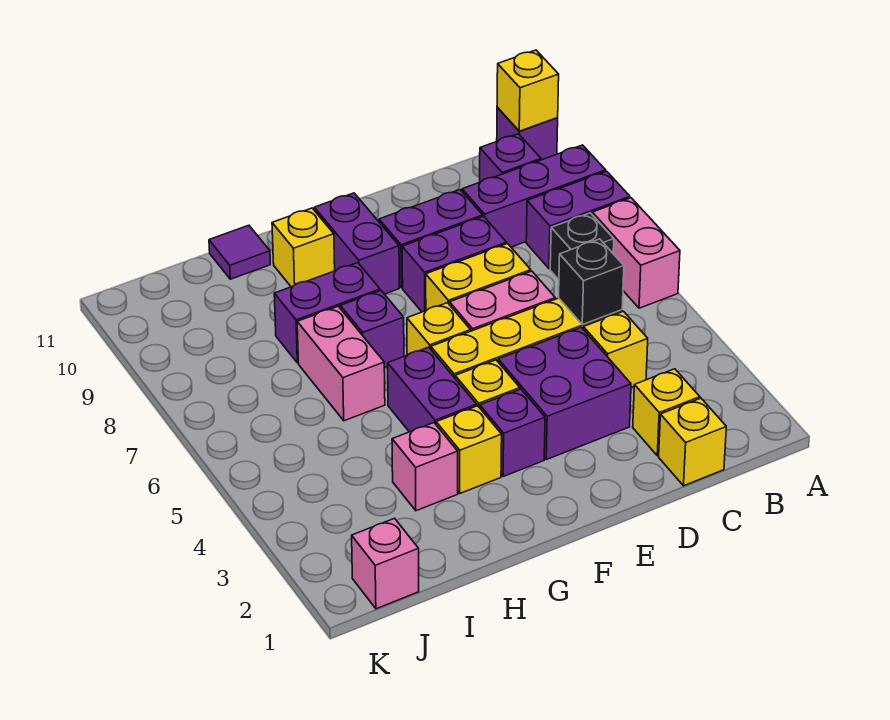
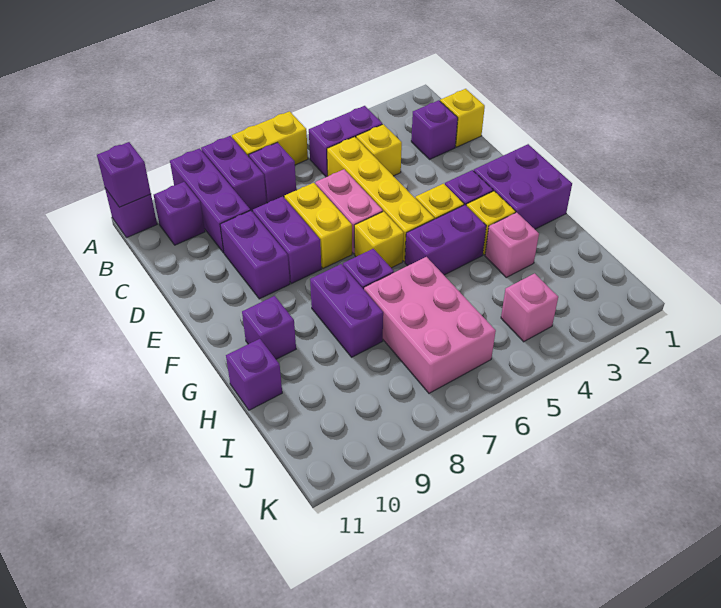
pink 1x2 brick [592,198,680,308] -> yellow 1x2 brick [232,111,308,165]
yellow 1x1 brick [497,50,559,131] -> purple 1x1 brick [97,142,151,207]
black 1x1 brick [550,213,614,280] -> purple 1x1 brick [249,143,296,203]
yellow 1x1 brick [633,369,700,456] -> purple 1x1 brick [411,100,458,159]
black 1x1 brick [559,239,624,325] -> none
purple 2x2 brick [498,327,631,460] -> purple 2x2 brick moved to [474,144,572,229]
purple 1x2 brick [314,193,399,294] -> purple 1x2 brick moved to [309,106,382,177]
yellow 1x1 brick [272,208,335,287] -> purple 1x1 brick [242,296,296,359]
pink 1x2 brick [297,306,385,421] -> pink 2x3 brick [364,257,496,393]
purple 1x1 tile [209,225,270,279] -> purple 1x1 brick [226,339,282,410]
pink 1x1 brick [352,518,419,609] -> pink 1x1 brick moved to [501,273,558,342]

